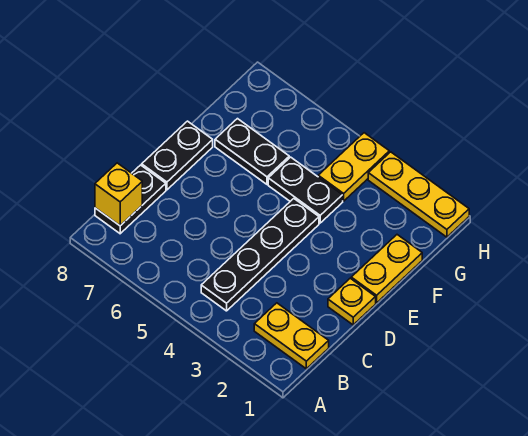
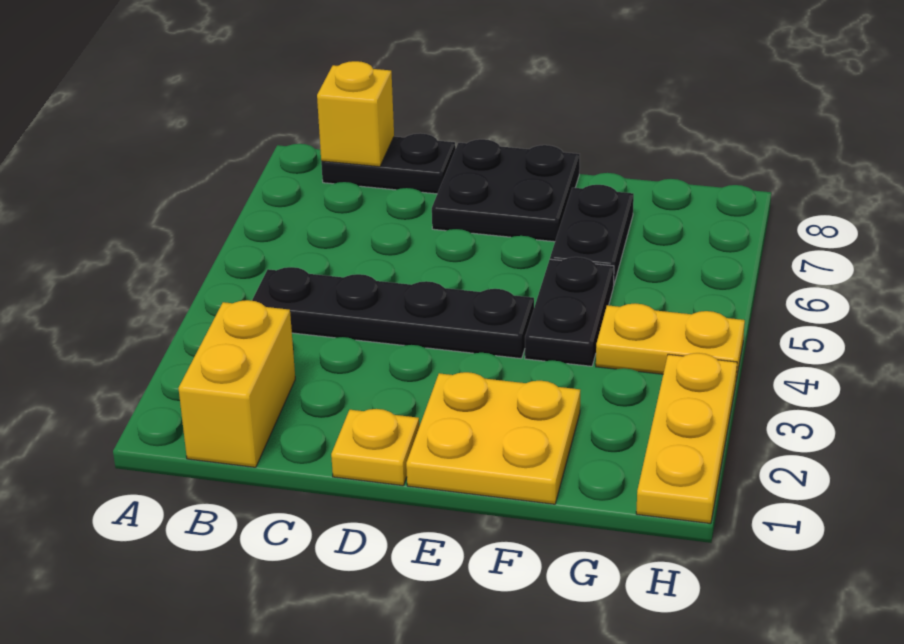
yellow 1x2 plate [254,303,329,369] -> yellow 1x2 brick [179,300,295,467]
black 1x2 plate [142,121,213,190] -> black 2x2 plate [432,139,580,242]
yellow 1x2 plate [351,235,422,303] -> yellow 2x2 plate [406,372,580,504]

